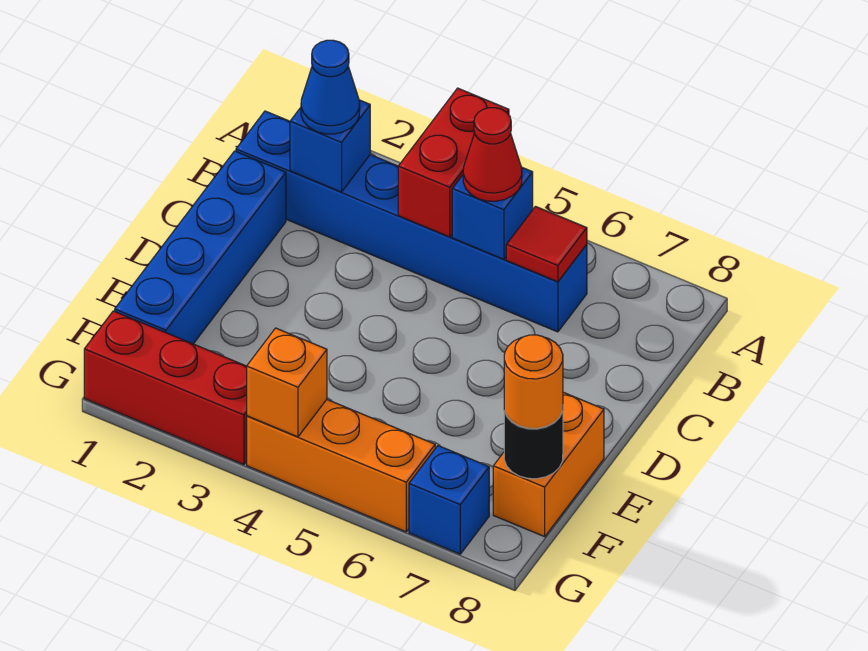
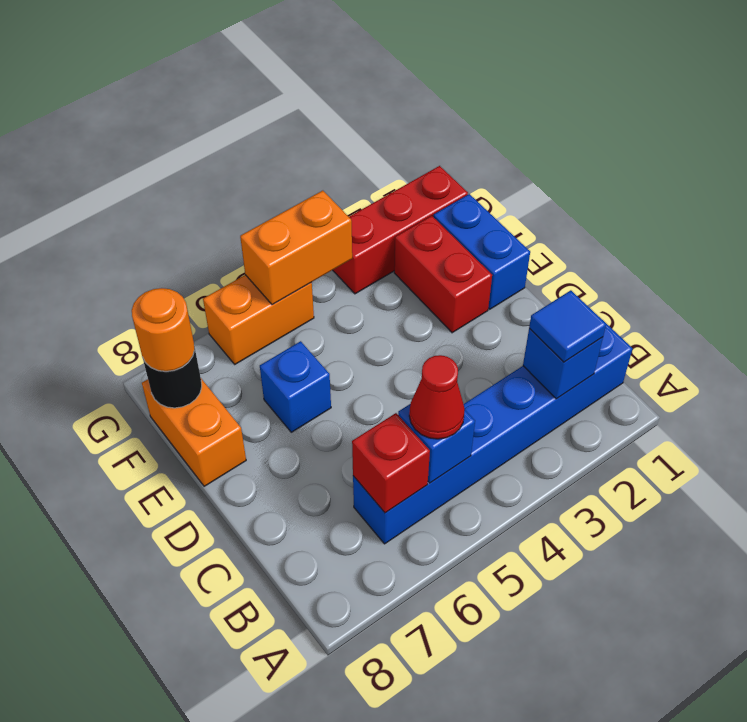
red 1x2 brick [398,88,509,237] -> red 1x2 brick moved to [394,216,492,333]
blue 1x1 cone [301,40,360,134] -> blue 1x1 tile [529,290,606,362]
red 1x1 tile [506,207,587,282] -> red 1x1 brick [352,413,430,513]
blue 1x4 brick [115,151,286,344] -> blue 1x2 brick [433,194,530,309]
orange 1x3 brick [247,400,435,532] -> orange 1x2 brick [203,275,314,364]
orange 1x1 brick [247,328,327,437] -> orange 1x2 brick [240,191,352,305]
blue 1x1 brick [409,446,489,554] -> blue 1x1 brick moved to [260,341,331,432]

